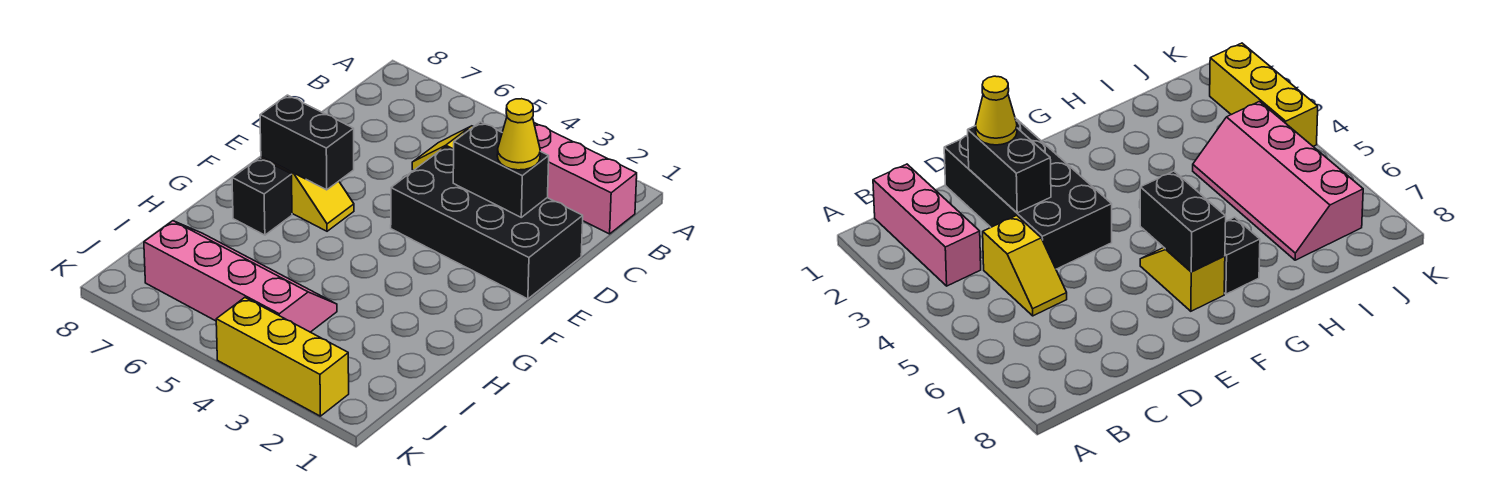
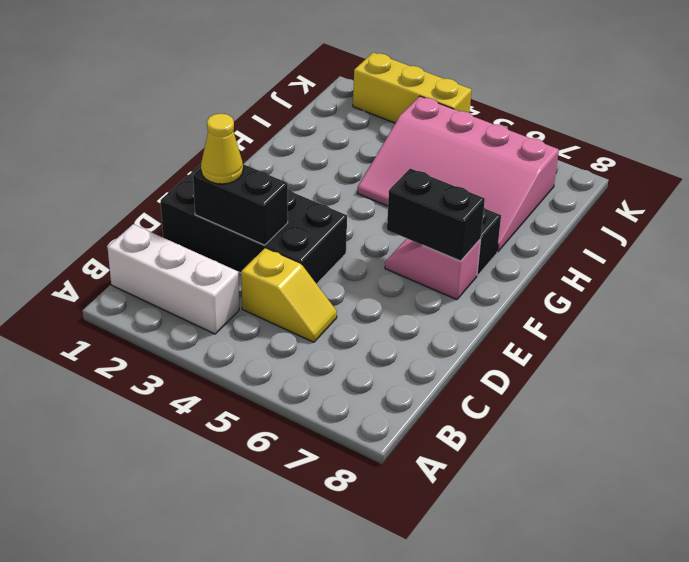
pink 1x3 brick [534,123,637,234] -> white 1x3 brick [108,224,239,334]
yellow 1x2 slope [261,157,354,231] -> pink 1x2 slope [385,239,481,300]
pink 2x4 slope [144,221,337,332] -> pink 3x4 slope [358,96,559,252]

